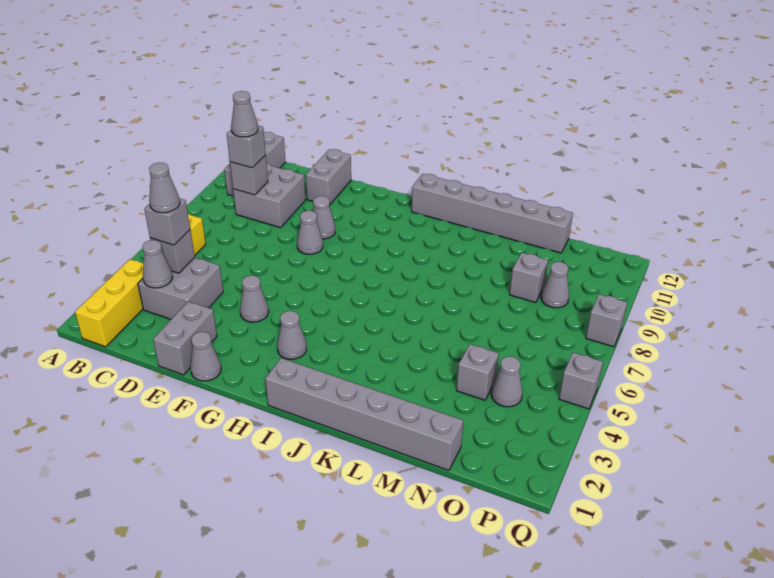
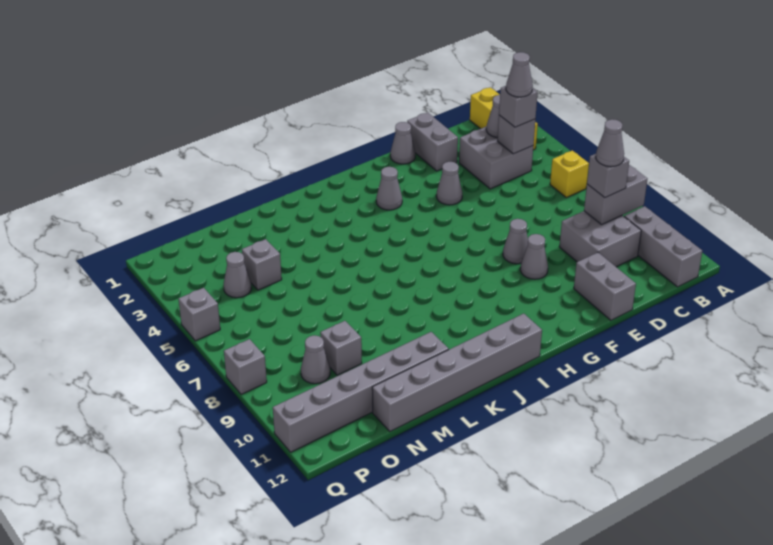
grey 1x1 brick [230,155,268,195] -> grey 1x2 brick [584,165,647,225]
grey 1x6 brick [265,358,463,470] -> grey 1x6 brick moved to [273,332,449,452]

